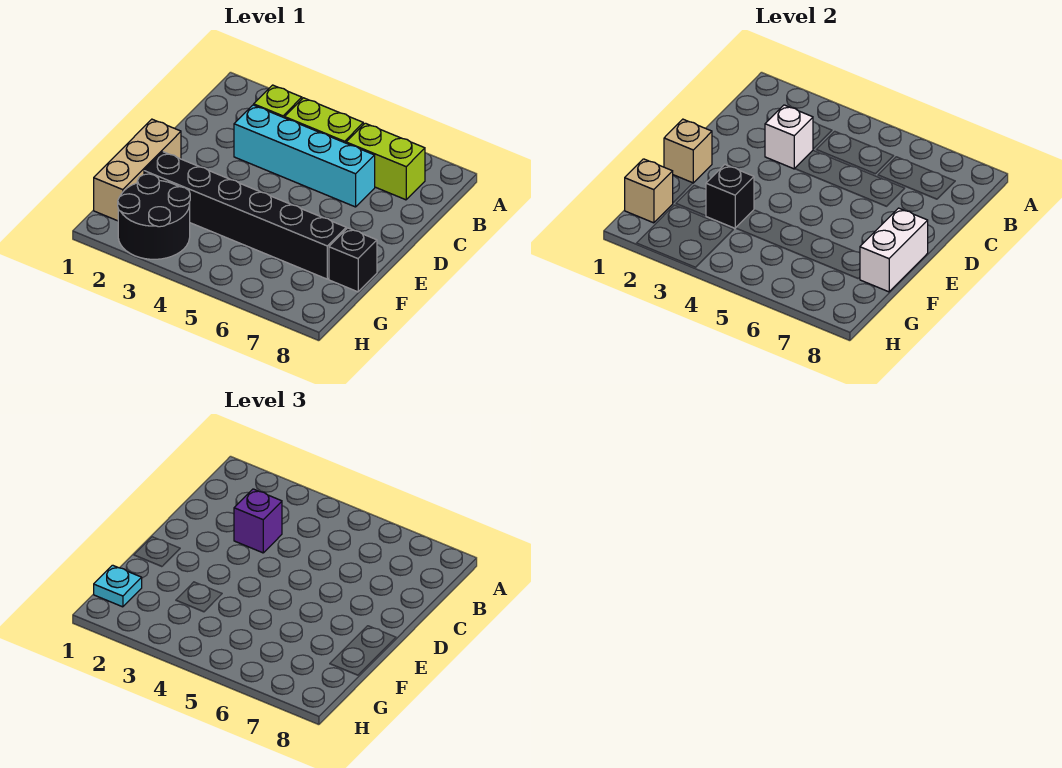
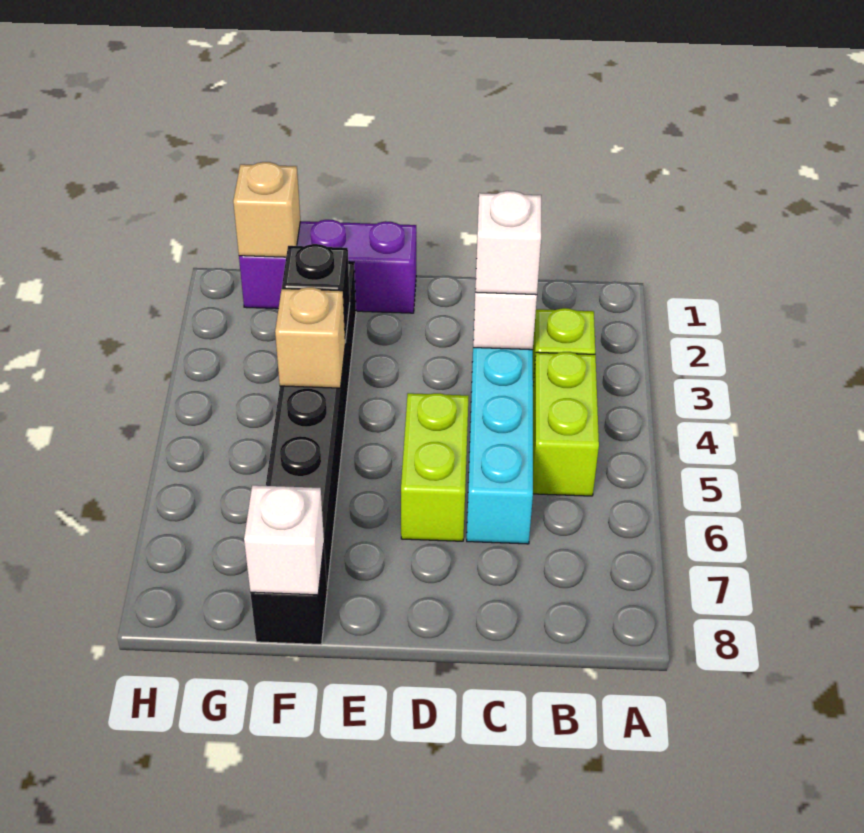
lime 1x2 brick [346,123,425,200] -> lime 1x2 brick moved to [401,393,469,541]
purple 1x1 brick [234,489,282,553] -> white 1x1 brick [475,191,541,295]
tan 1x3 brick [94,119,181,221] -> purple 1x3 brick [239,220,416,313]
tan 1x1 brick [664,119,712,183] -> tan 1x1 brick moved to [275,287,345,388]
white 1x2 brick [860,208,928,292] -> white 1x1 brick [244,485,324,595]
cyan 1x1 plate [94,565,142,607] -> none
black 2x2 round brick [118,174,190,259] -> none

